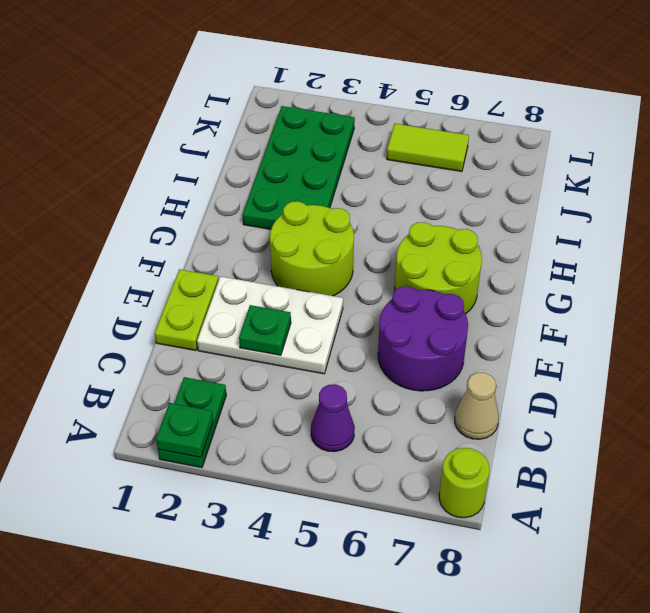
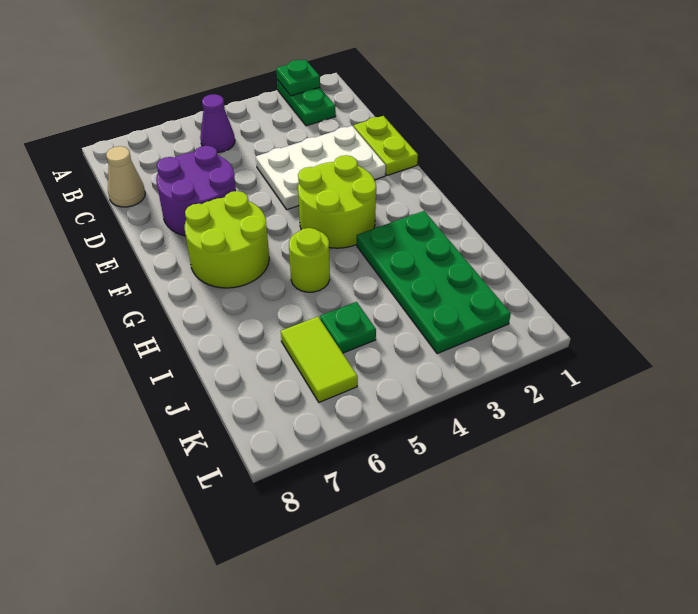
lime 1x1 round brick [439,448,489,518] -> lime 1x1 round brick moved to [289,228,330,292]
green 1x1 plate [239,305,291,355] -> green 1x1 plate moved to [320,302,376,353]
lime 1x2 tile [387,124,469,172] -> lime 1x2 tile turned to [281,317,358,402]

